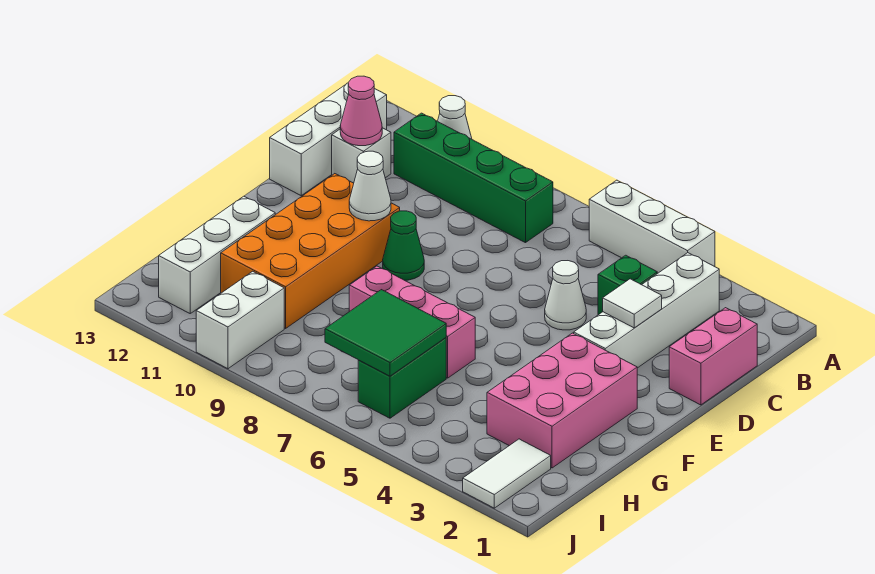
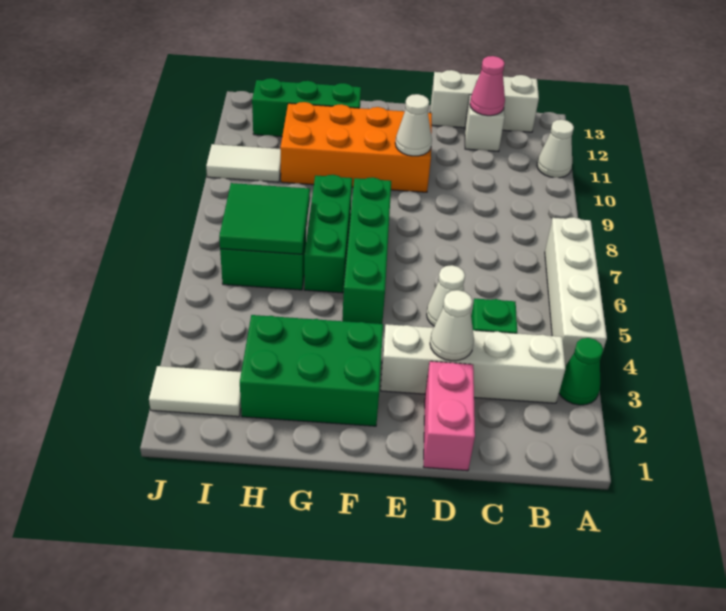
white 1x3 brick [589,180,715,274] -> white 1x4 brick [545,217,607,366]
green 1x4 brick [394,113,553,243] -> green 1x4 brick moved to [342,177,391,324]
pink 1x2 brick [669,308,757,405] -> pink 1x2 brick turned to [424,361,475,471]
white 1x1 tile [603,279,662,328] -> white 1x1 cone [430,290,474,361]
green 1x1 cone [383,211,424,280] -> green 1x1 cone moved to [559,338,603,405]
pink 2x3 brick [487,333,637,468] -> green 2x3 brick [240,315,383,426]
pink 1x3 brick [349,266,475,378] -> green 1x3 brick [304,175,352,293]
white 1x3 brick [159,196,275,313] -> green 1x3 brick [252,78,361,137]
white 1x2 brick [196,271,284,369] -> white 1x2 tile [206,144,281,182]

